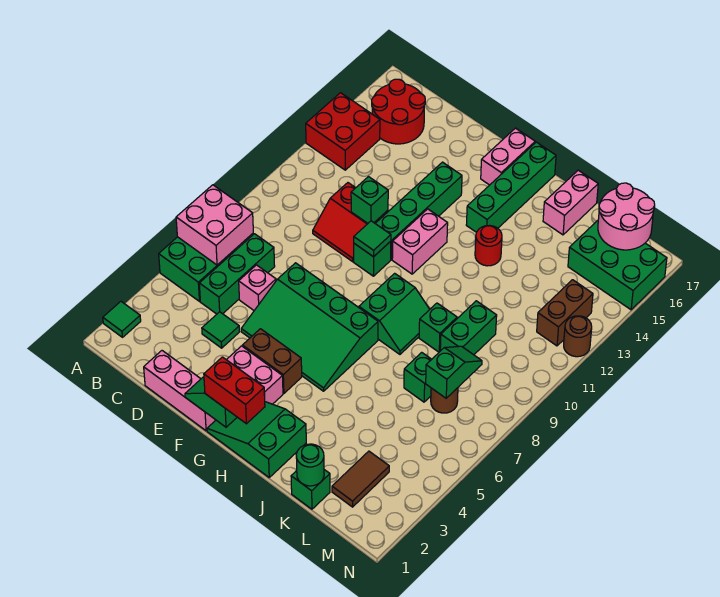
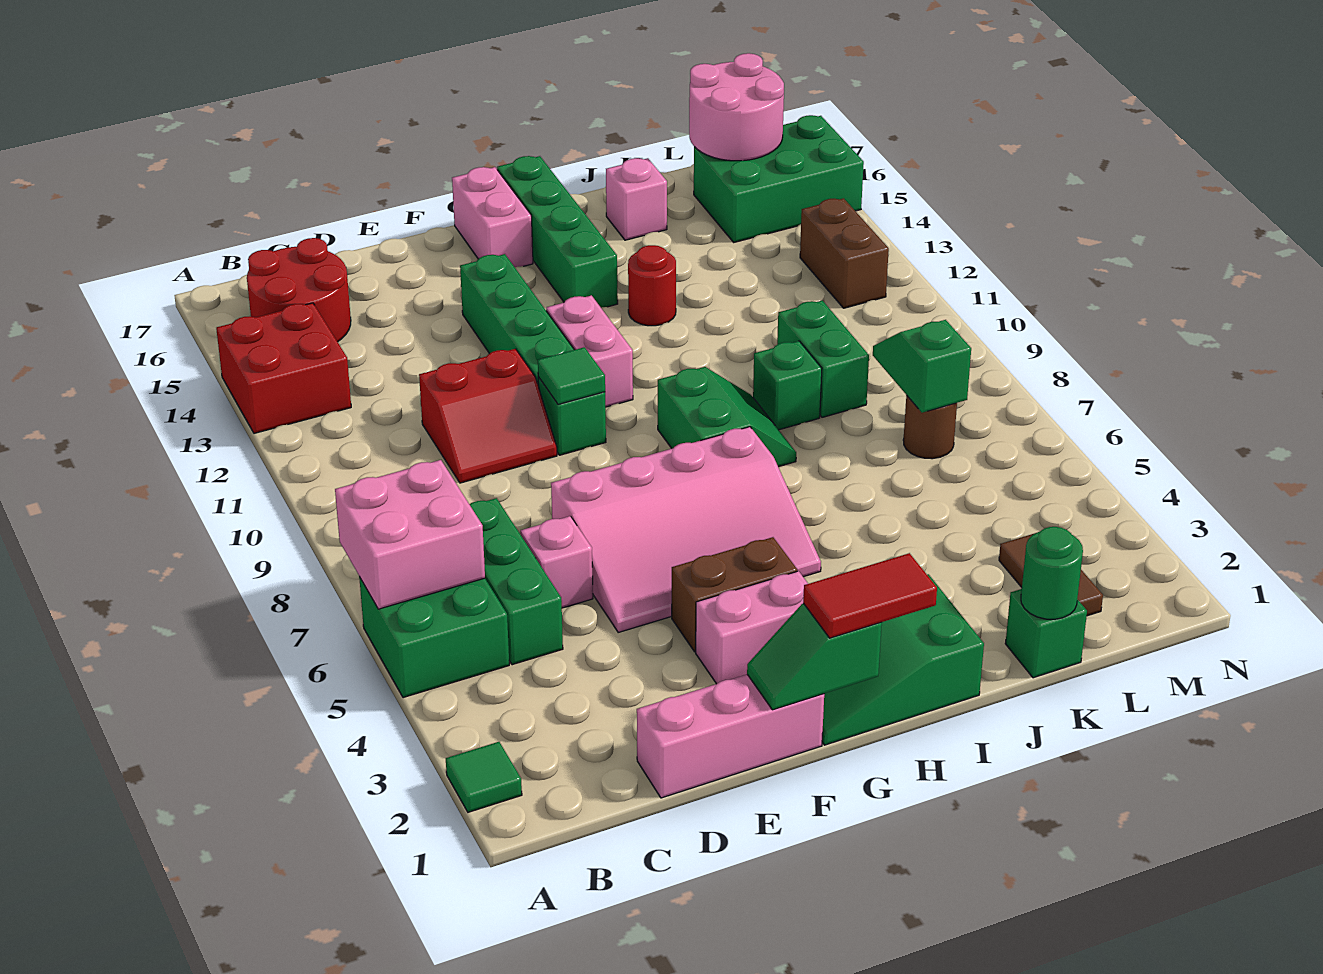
green 1x1 tile [202,312,239,348] -> none
green 3x4 slope [241,263,378,391] -> pink 3x4 slope [551,427,821,632]
green 1x1 brick [351,177,388,223] -> none
red 1x2 brick [204,357,265,424] -> red 1x2 tile [803,553,937,638]
pink 1x2 brick [543,170,598,235] -> pink 1x1 brick [606,158,667,240]
green 1x1 brick [404,352,432,402] -> none
brown 1x1 round brick [564,316,592,357] -> none

